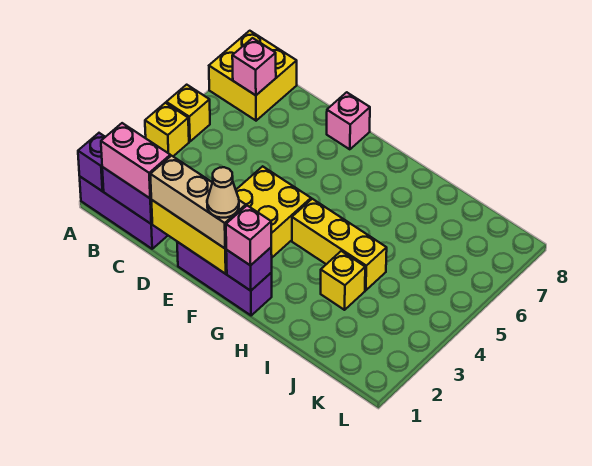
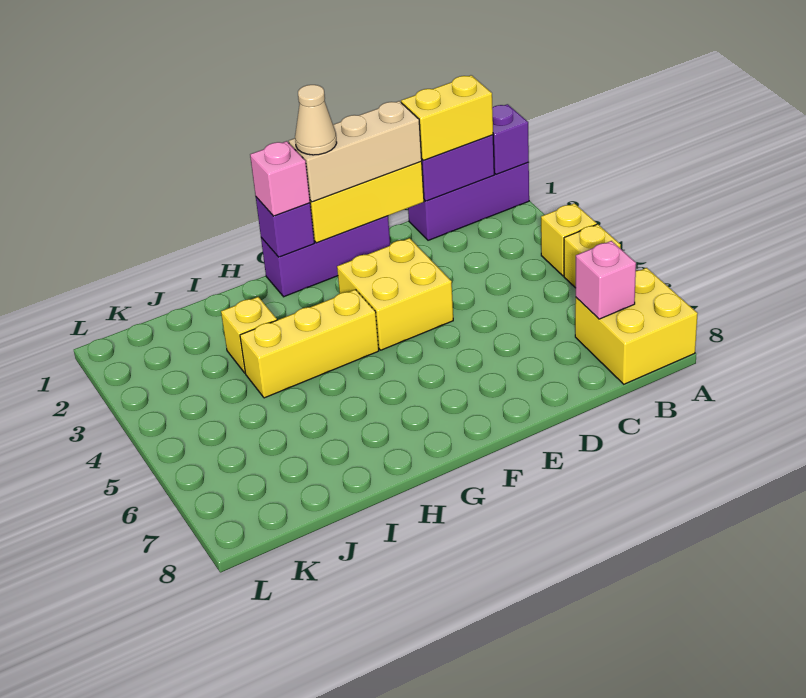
pink 1x2 brick [101,123,170,198] -> yellow 1x2 brick [401,75,493,161]
pink 1x1 brick [327,92,370,149] -> none

